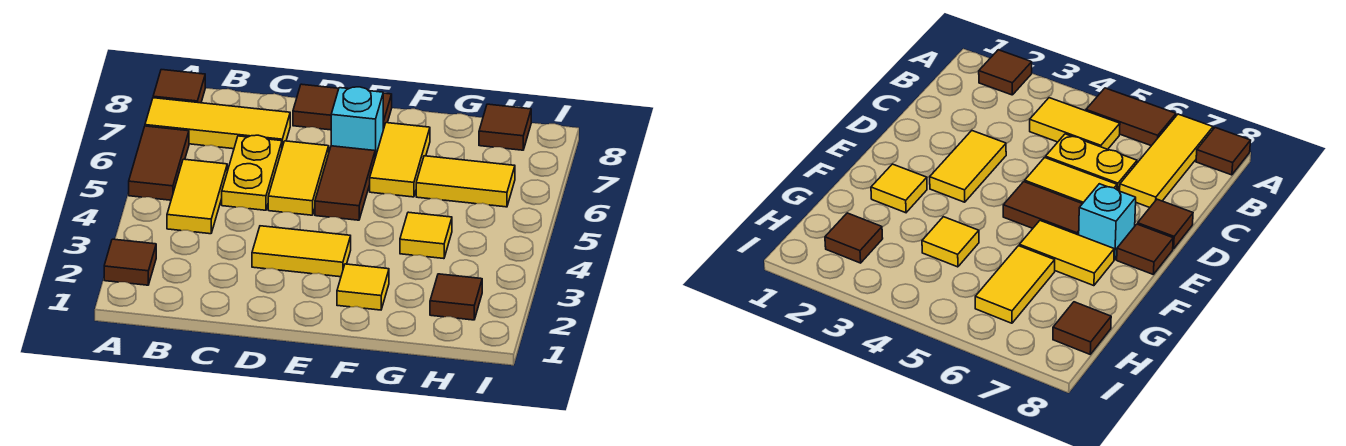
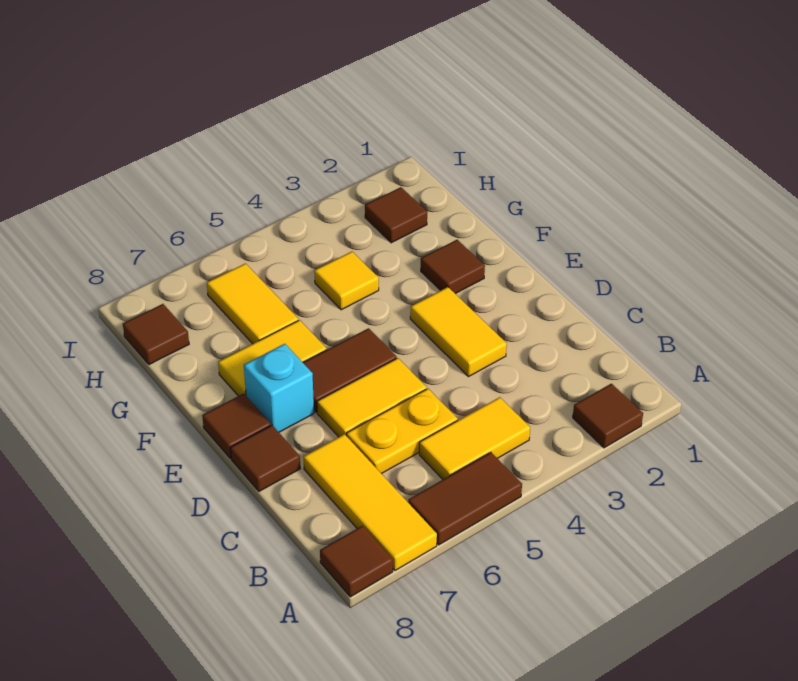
yellow 1x1 tile [337,264,389,310] -> brown 1x1 tile [421,240,485,294]

